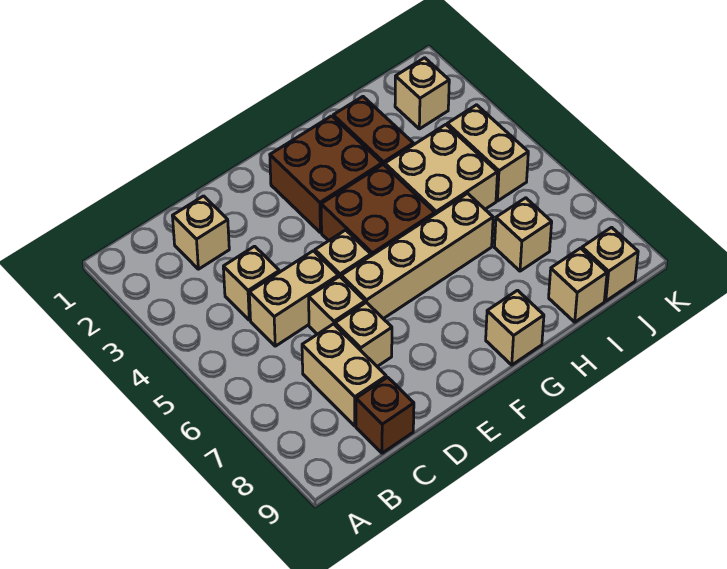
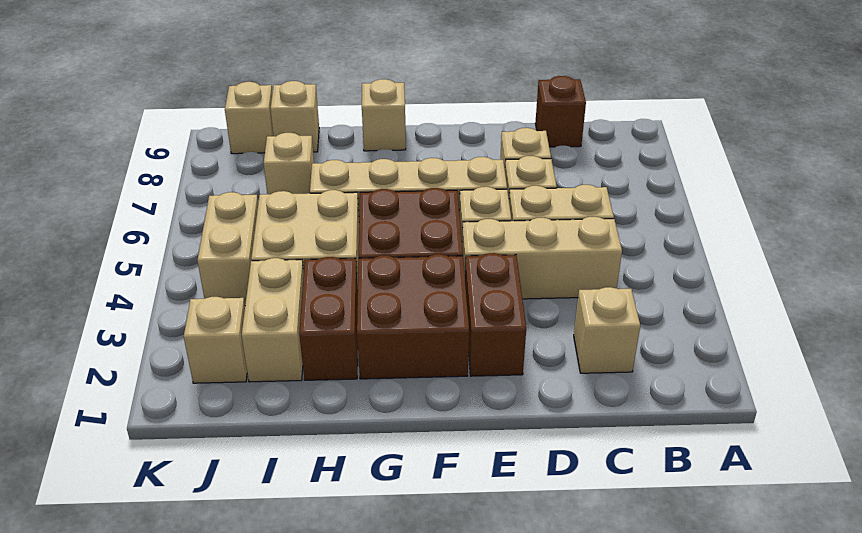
tan 1x1 brick [223,246,279,320] -> tan 1x3 brick [462,217,622,299]
tan 1x2 brick [302,324,386,426] -> tan 1x2 brick moved to [242,258,304,382]
none -> brown 1x2 brick [465,253,526,376]

